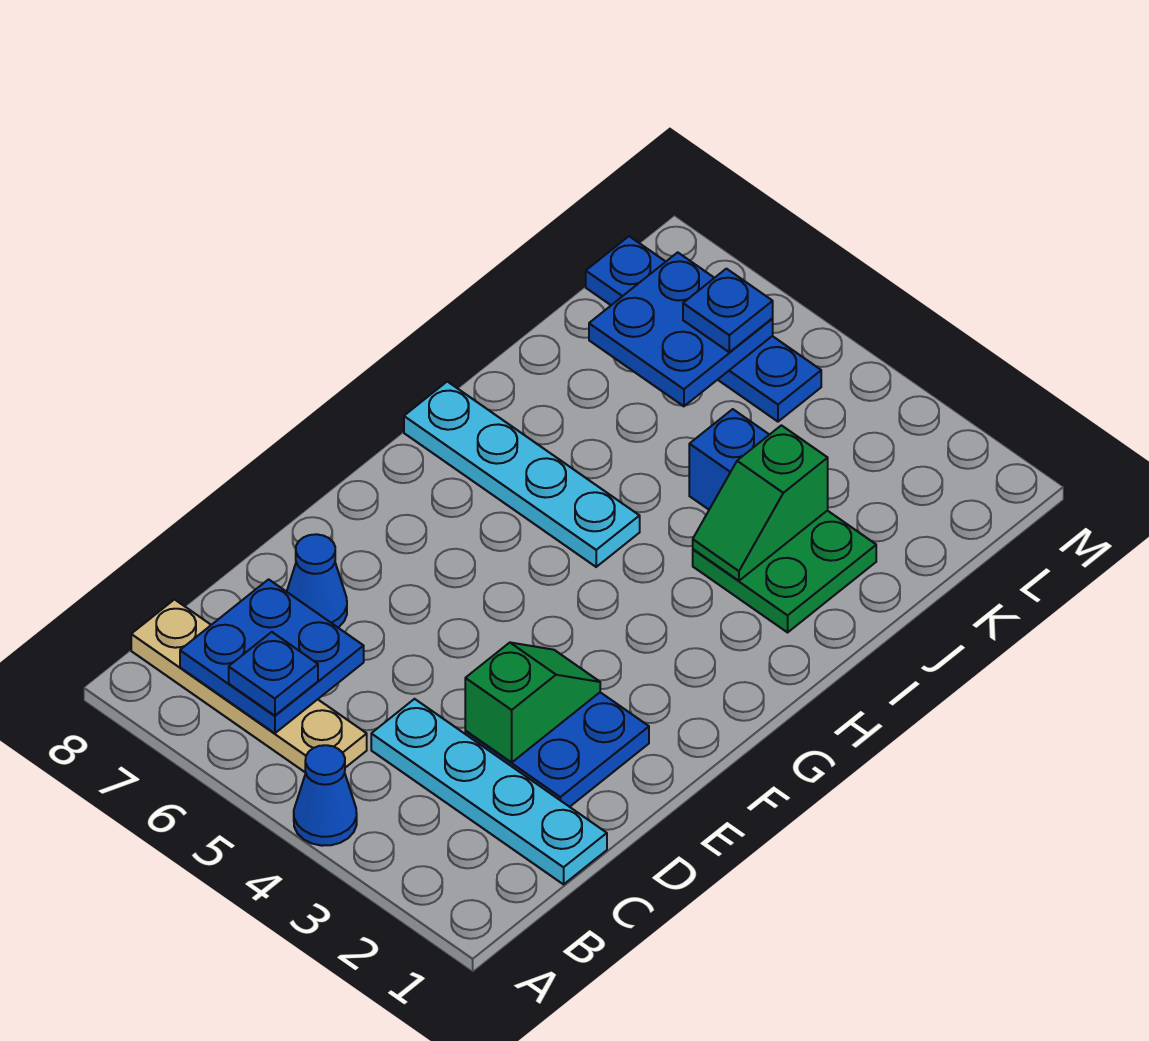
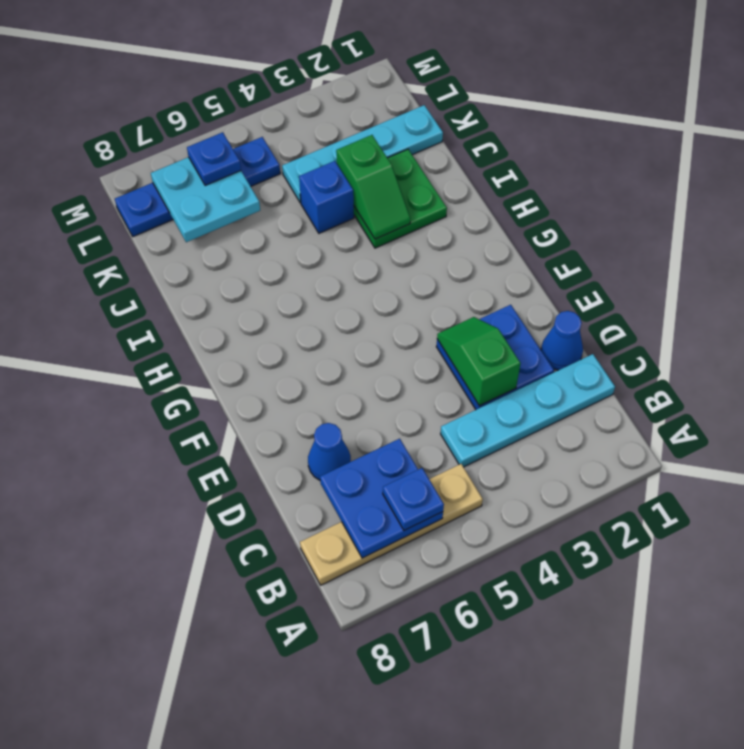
blue 1x1 cone [294,745,357,846] -> blue 1x1 cone moved to [541,311,583,370]
cyan 1x4 plate [404,382,640,567] -> cyan 1x4 plate moved to [282,105,443,203]
blue 2x2 plate [589,252,773,406] -> cyan 2x2 plate [151,157,260,242]

